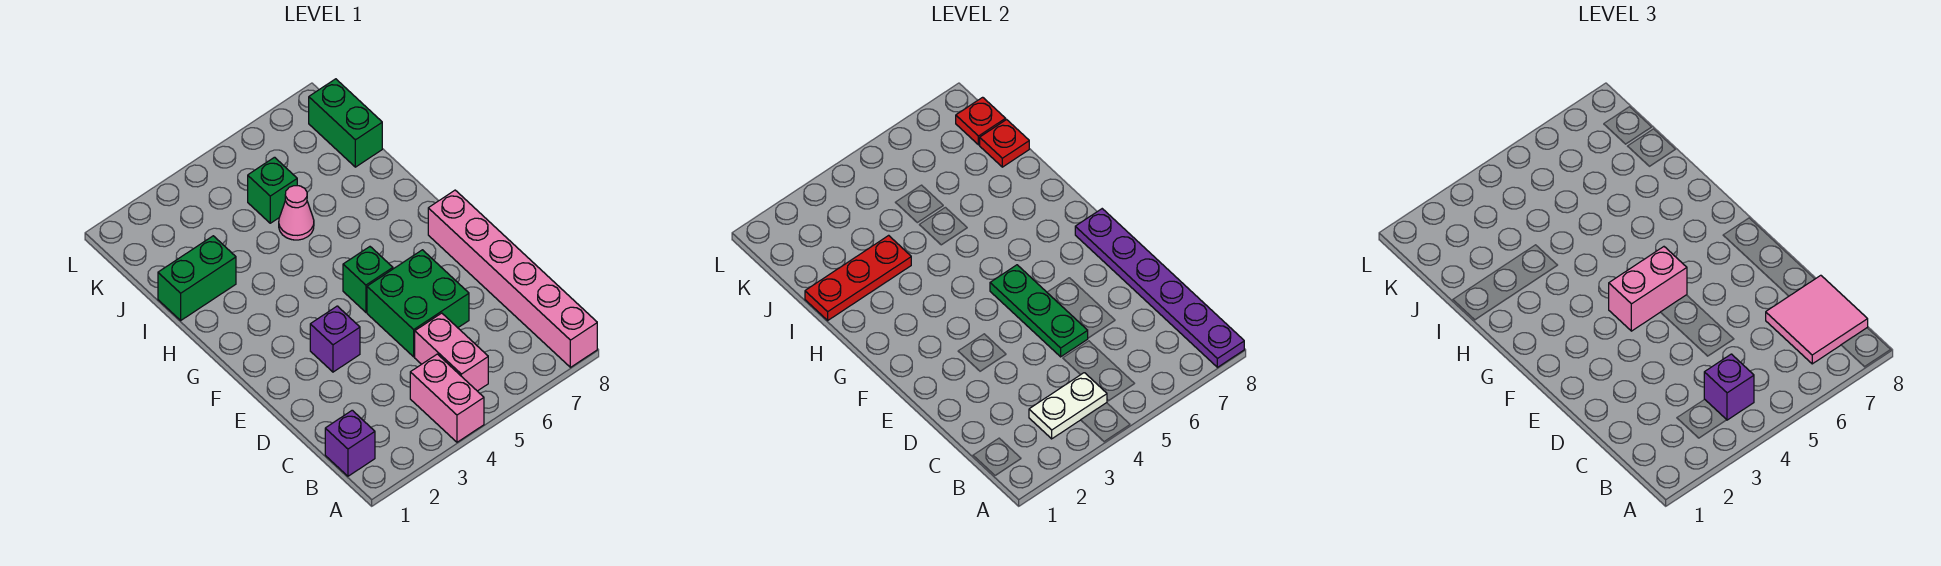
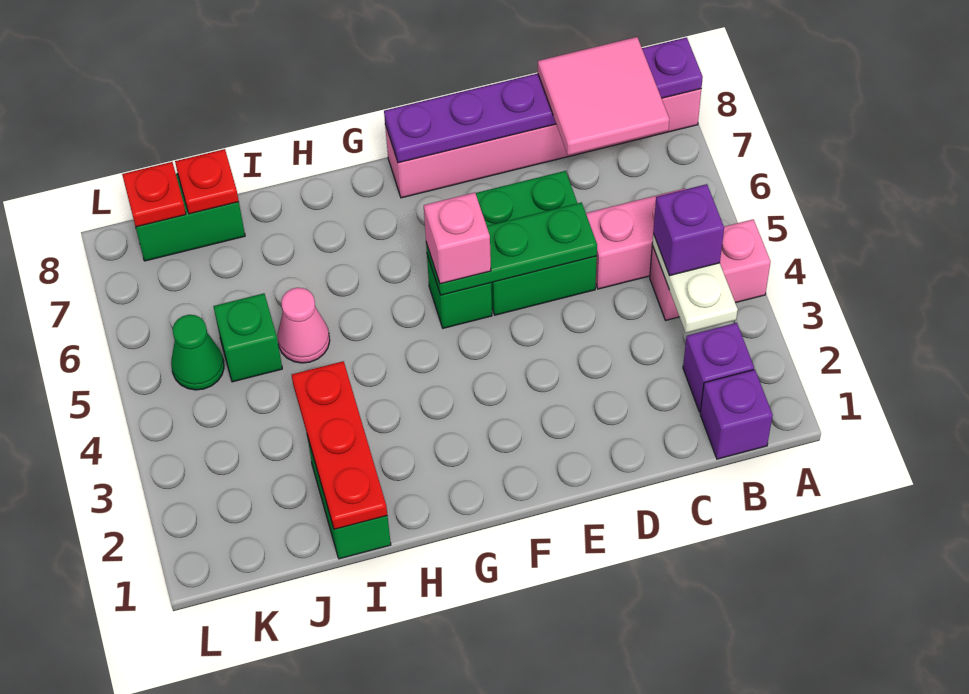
purple 1x1 brick [310,306,360,372] -> purple 1x1 brick moved to [683,323,754,412]
pink 1x2 brick [1609,247,1687,331] -> pink 1x1 brick [424,193,491,284]
none -> green 1x1 cone [171,315,224,390]

